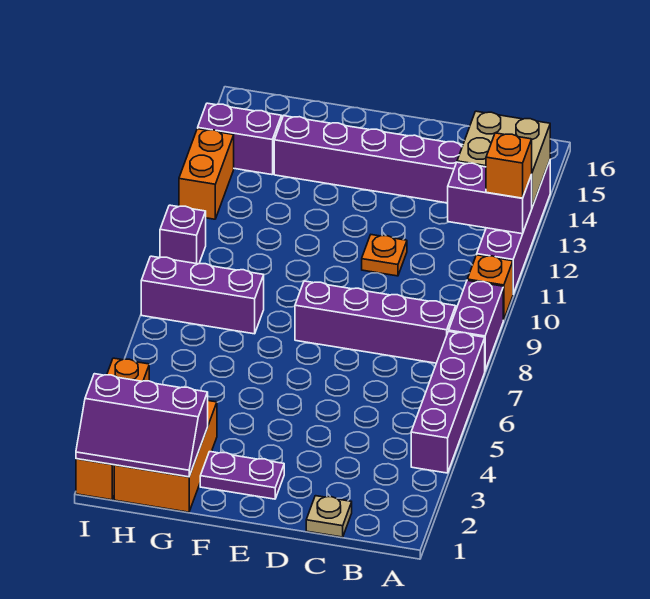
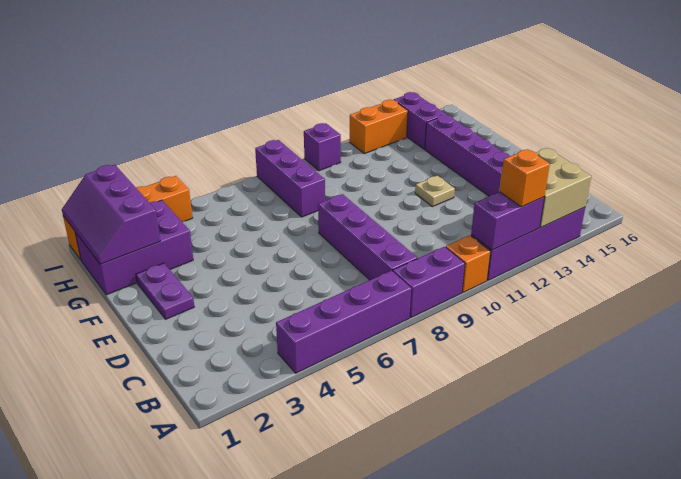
purple 1x2 brick [448,162,532,234] -> purple 1x2 brick turned to [471,192,544,250]
tan 1x1 plate [306,496,352,537] -> tan 1x1 plate moved to [415,176,455,207]
orange 1x1 plate [362,235,407,276] -> none
orange 2x3 brick [114,401,217,512] -> purple 2x3 brick [75,200,193,295]

